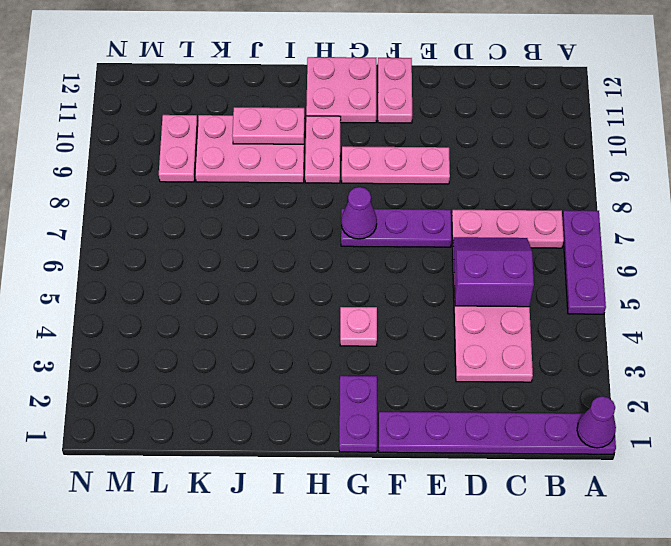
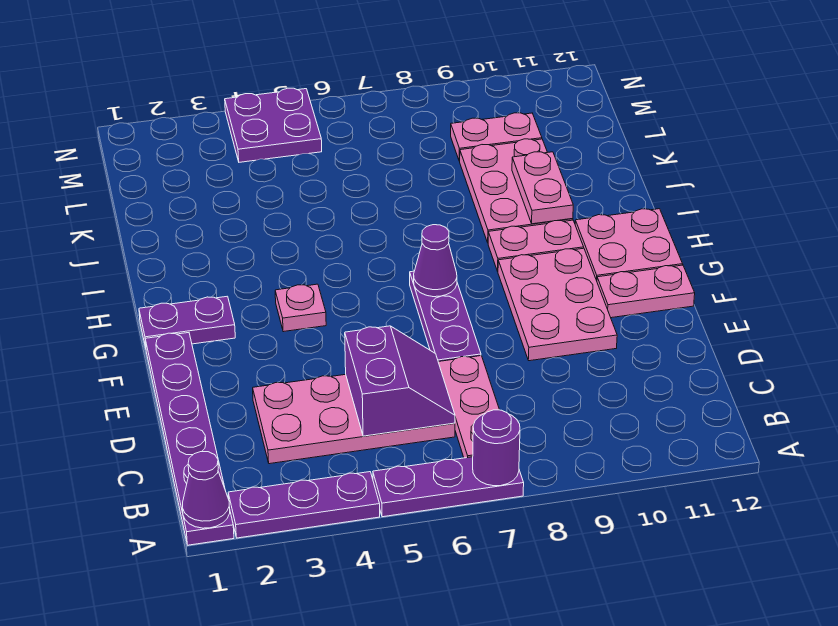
none -> purple 1x3 plate [228,472,380,538]
none -> purple 1x1 round brick [473,410,520,486]
pink 1x3 plate [342,146,450,184] -> pink 2x3 plate [498,248,617,361]
none -> purple 2x2 plate [225,88,322,162]

